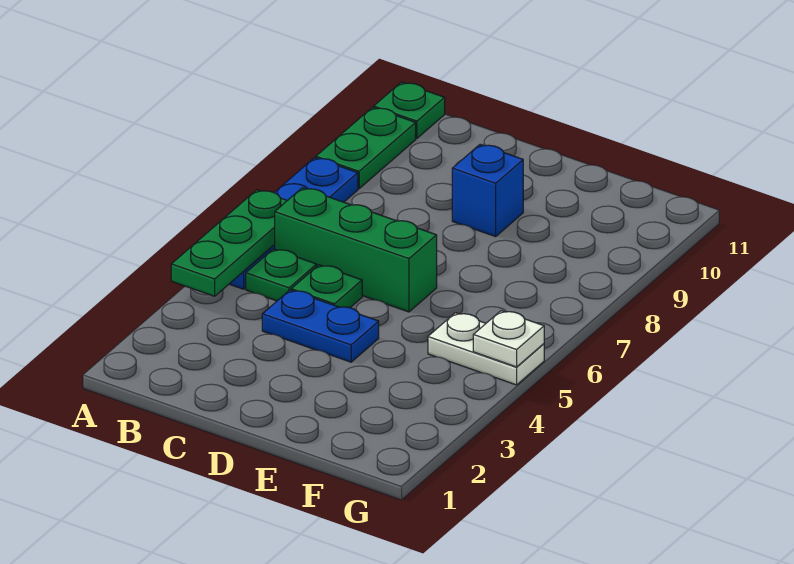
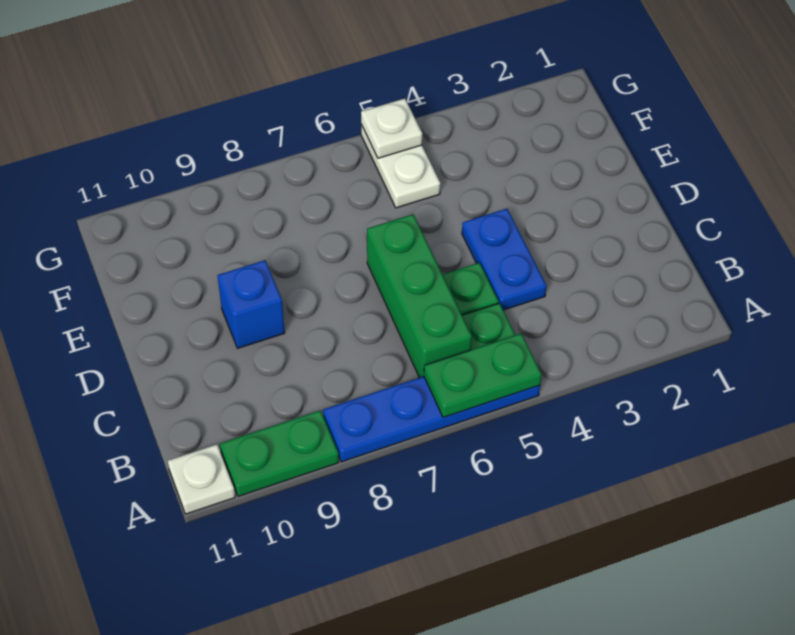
green 1x3 plate [171,190,287,296] -> green 1x2 plate [424,333,542,417]
green 1x1 plate [374,82,445,138] -> white 1x1 plate [168,445,235,514]

